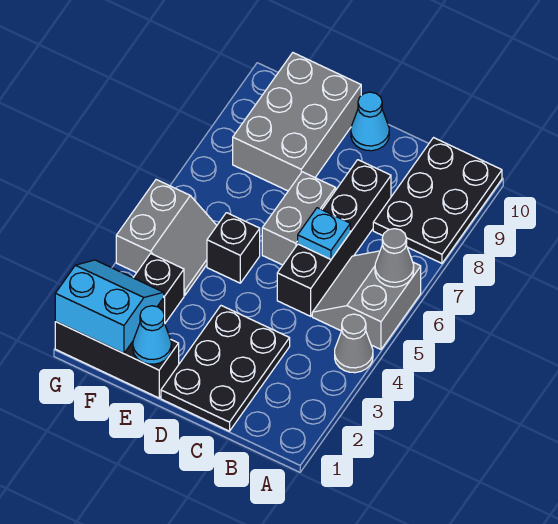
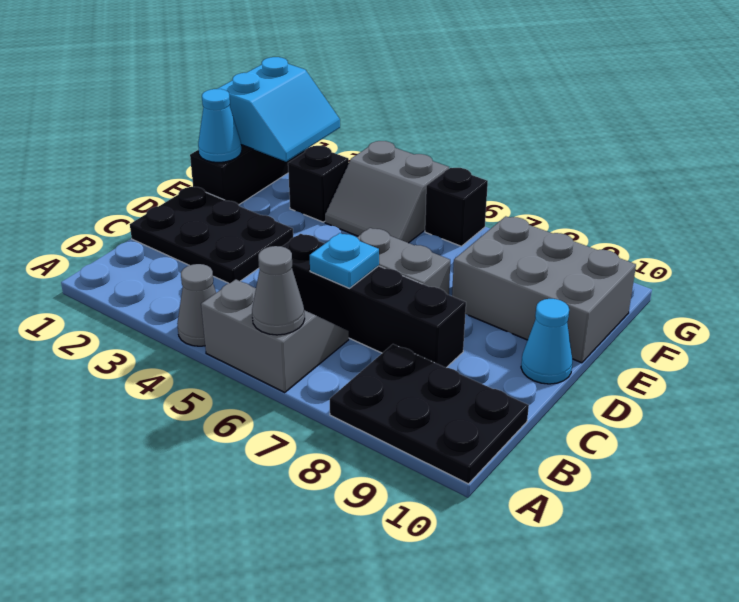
black 1x1 brick [207,213,260,283] -> black 1x1 brick moved to [425,168,488,246]

